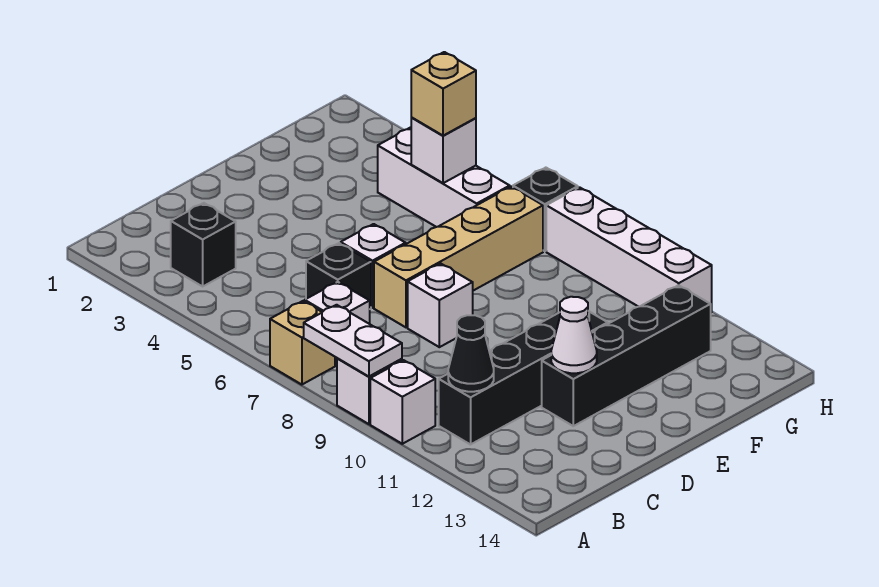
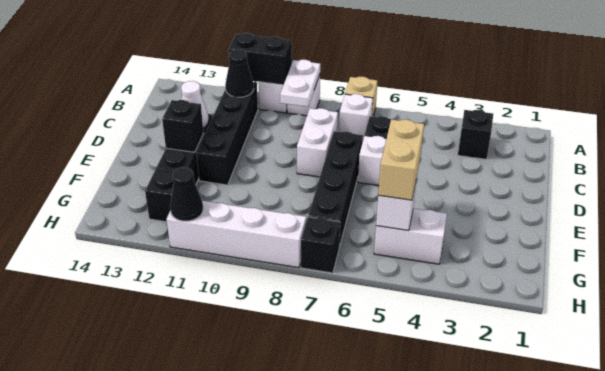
white 1x2 plate [304,305,402,377] -> white 1x2 plate turned to [280,60,320,107]
none -> black 1x2 brick [228,33,292,85]
tan 1x4 brick [374,187,543,327] -> black 1x4 brick [308,131,363,247]
white 1x1 brick [408,263,473,347] -> white 1x2 brick [297,108,338,177]
none -> black 1x1 brick [162,100,203,152]
white 1x3 brick [378,127,510,227] -> white 1x2 brick [374,208,447,264]
tan 1x1 brick [411,52,476,136] -> tan 1x2 brick [378,119,424,200]
none -> black 1x1 cone [170,168,203,221]

